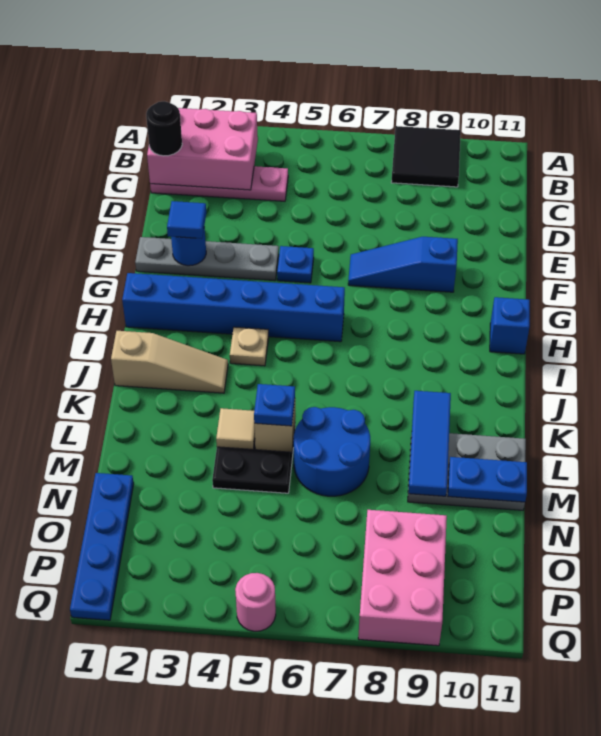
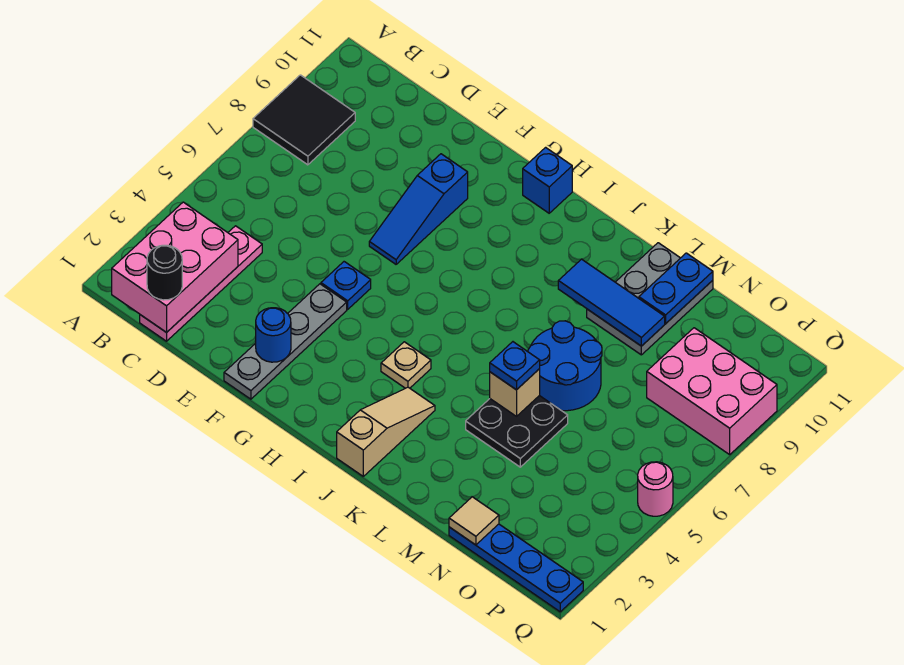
blue 1x1 tile [167,201,206,239] -> none
blue 1x6 brick [122,273,345,342] -> none
tan 1x1 tile [216,408,255,450] -> tan 1x1 tile moved to [449,497,499,545]

